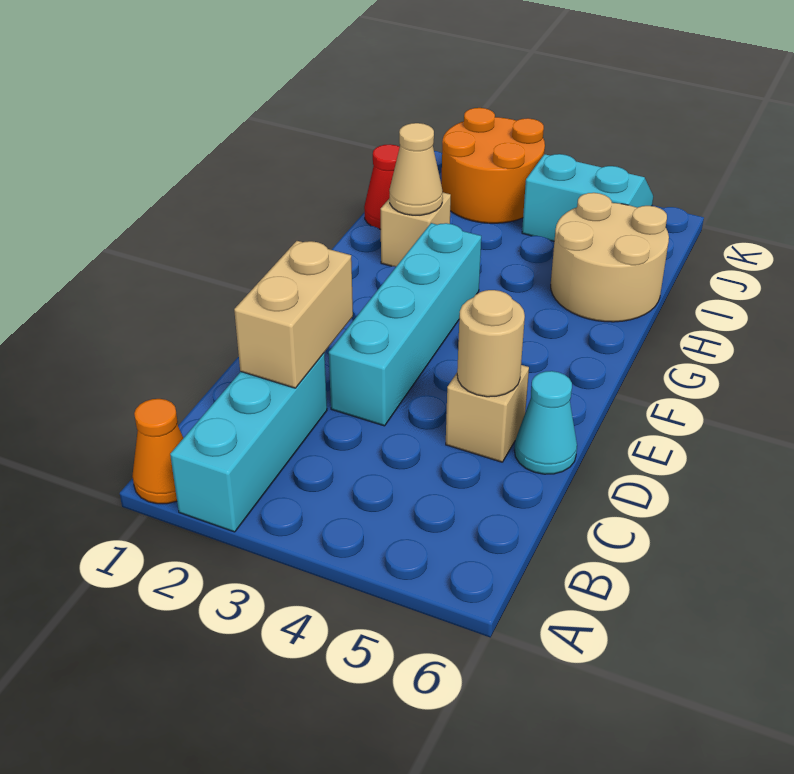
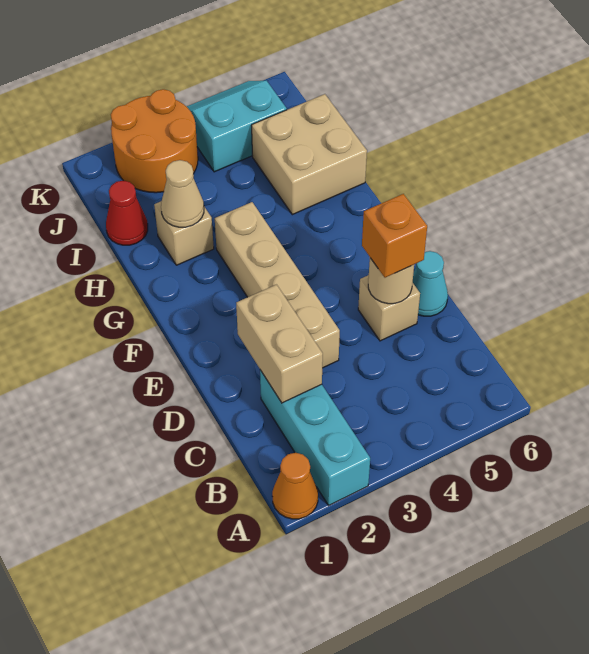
cyan 1x4 brick [329,223,481,426] -> tan 1x4 brick [215,202,340,368]
none -> orange 1x1 brick [362,194,427,278]
tan 2x2 round brick [551,193,669,322] -> tan 2x2 brick [252,94,367,215]

